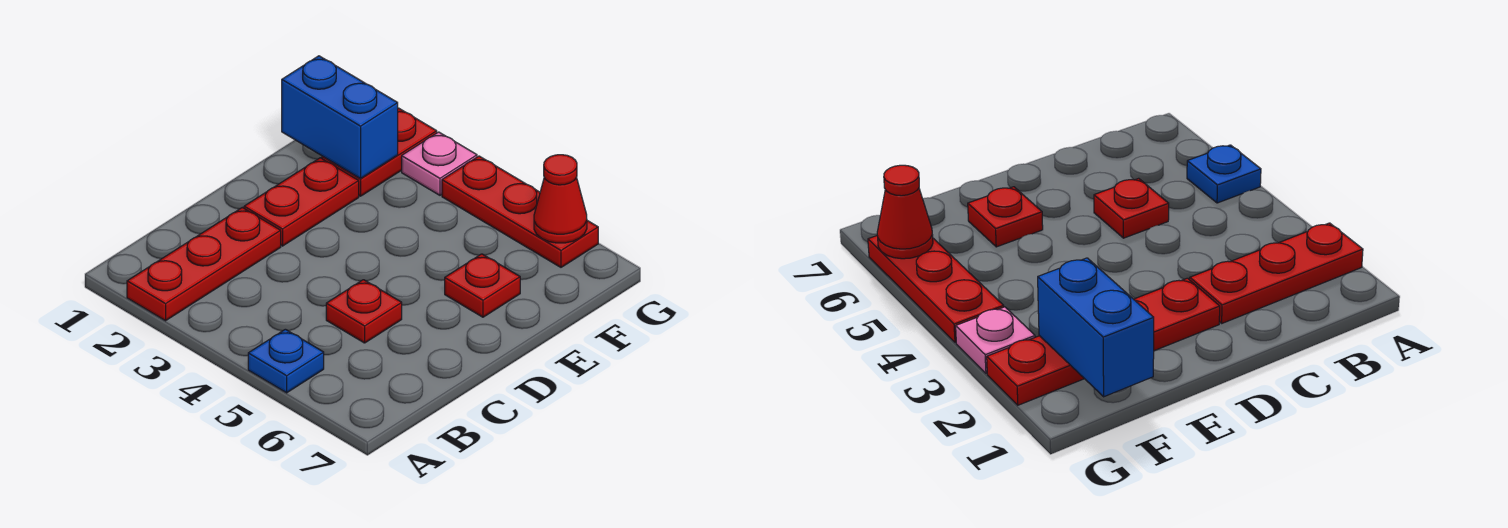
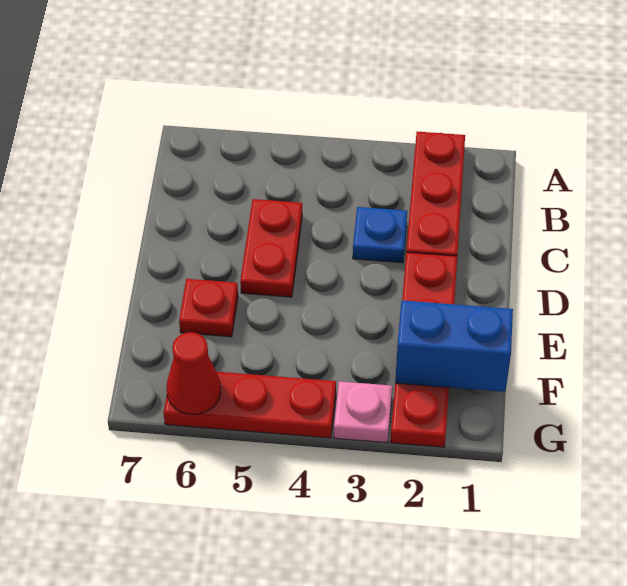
blue 1x1 plate [248,329,324,393] -> blue 1x1 plate moved to [353,207,407,263]
red 1x1 plate [326,280,402,343] -> red 1x2 plate [240,199,302,297]

